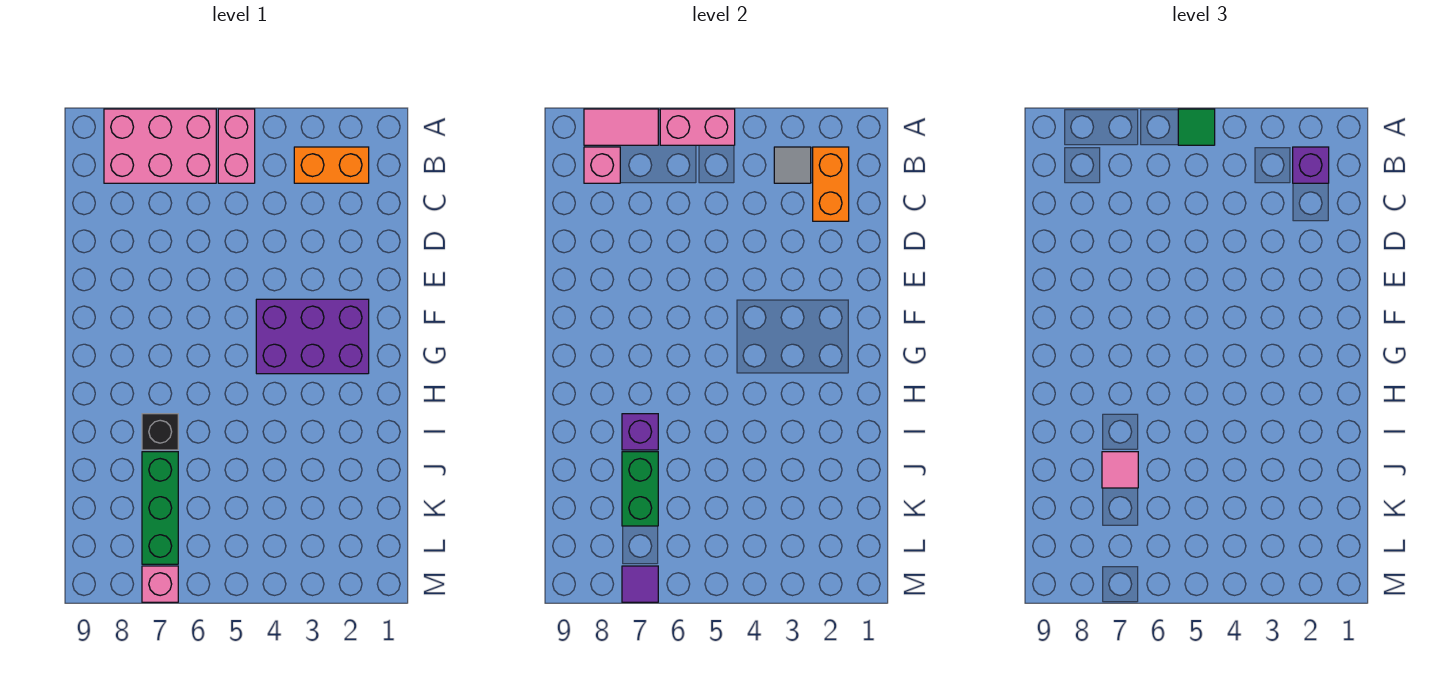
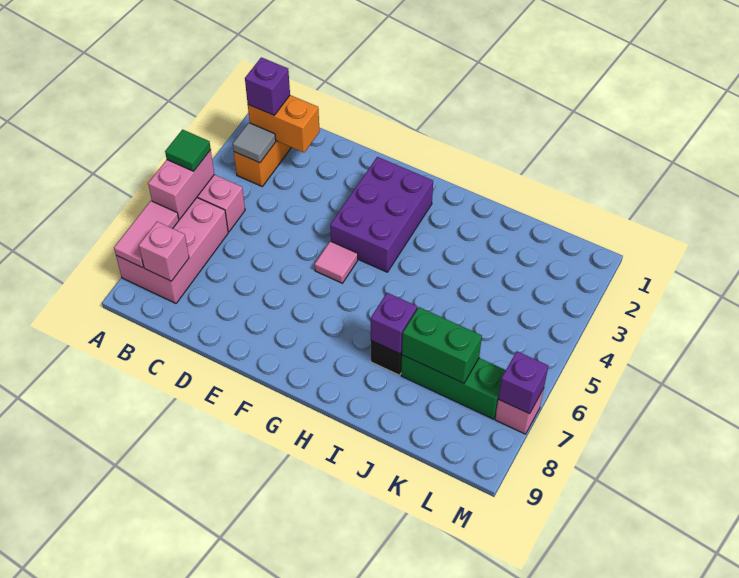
pink 1x1 tile [1102,452,1138,488] -> pink 1x1 tile moved to [315,241,358,283]
purple 1x1 tile [622,566,658,602] -> purple 1x1 brick [498,351,548,414]

